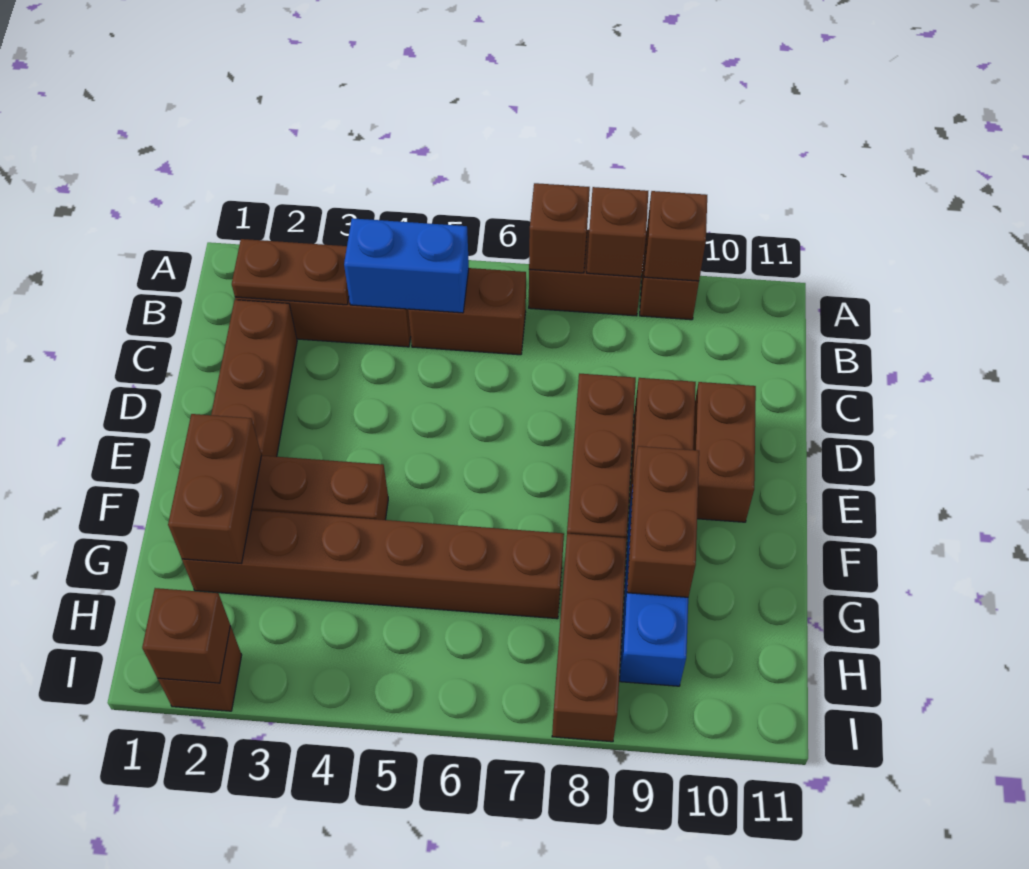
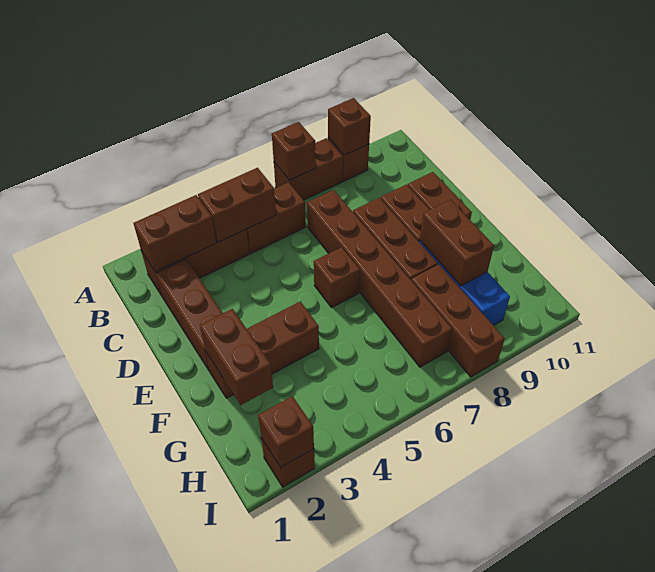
brown 1x1 brick [587,187,648,277] -> brown 1x1 brick moved to [314,247,360,308]
brown 1x2 plate [232,239,349,305] -> brown 1x2 brick [134,195,216,272]
blue 1x2 brick [344,218,469,313] -> brown 1x2 brick [198,168,276,242]
brown 1x6 brick [182,510,564,619] -> brown 1x6 brick turned to [307,190,452,367]

